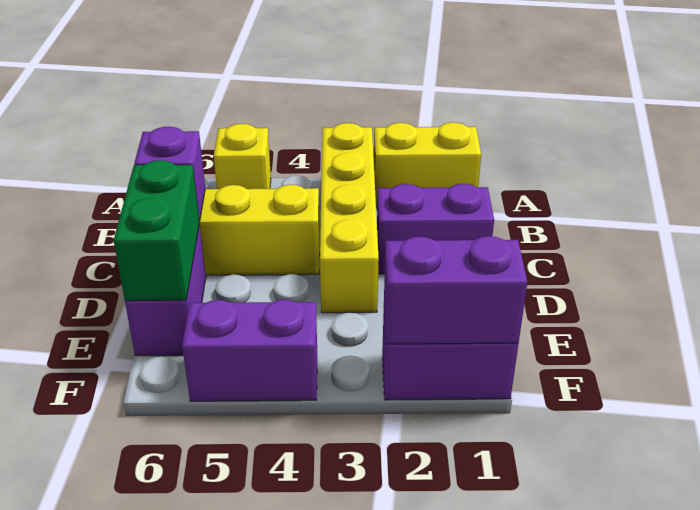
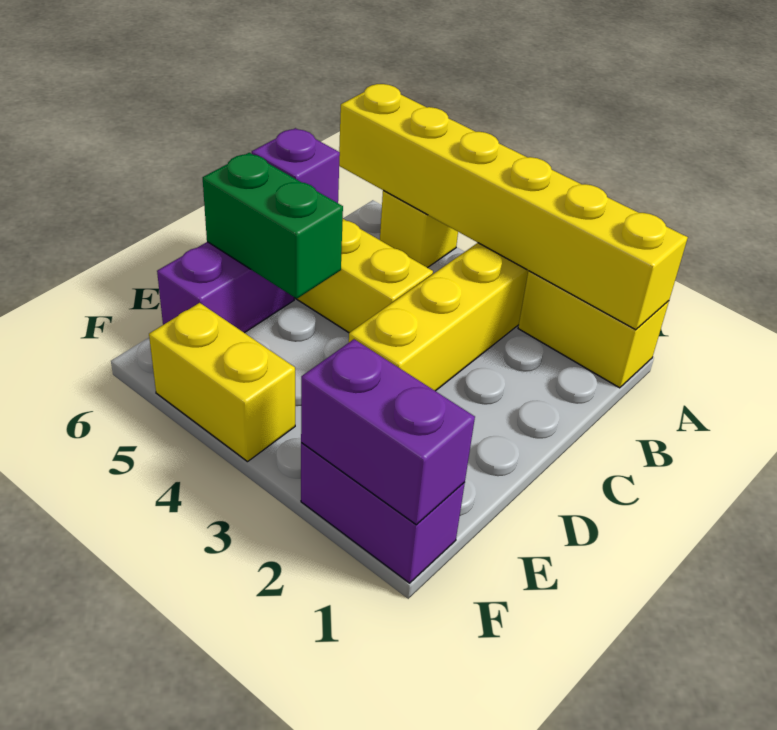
none -> yellow 1x6 brick [339,84,688,330]
purple 1x2 brick [377,184,494,274] -> none
green 1x2 brick [114,160,199,301] -> green 1x2 brick turned to [203,153,343,299]
purple 1x2 brick [182,300,317,401] -> yellow 1x2 brick [149,303,295,462]

